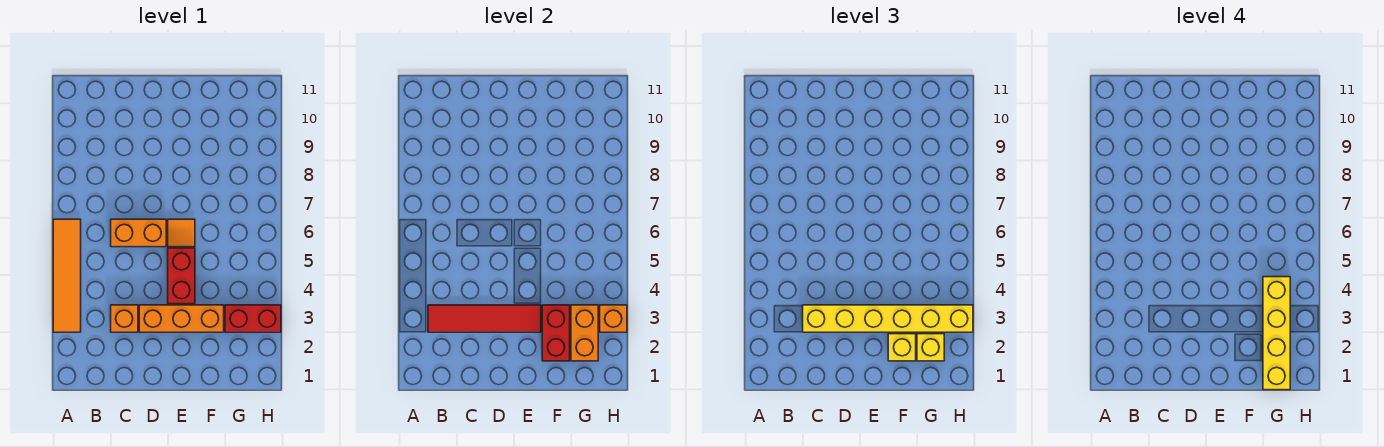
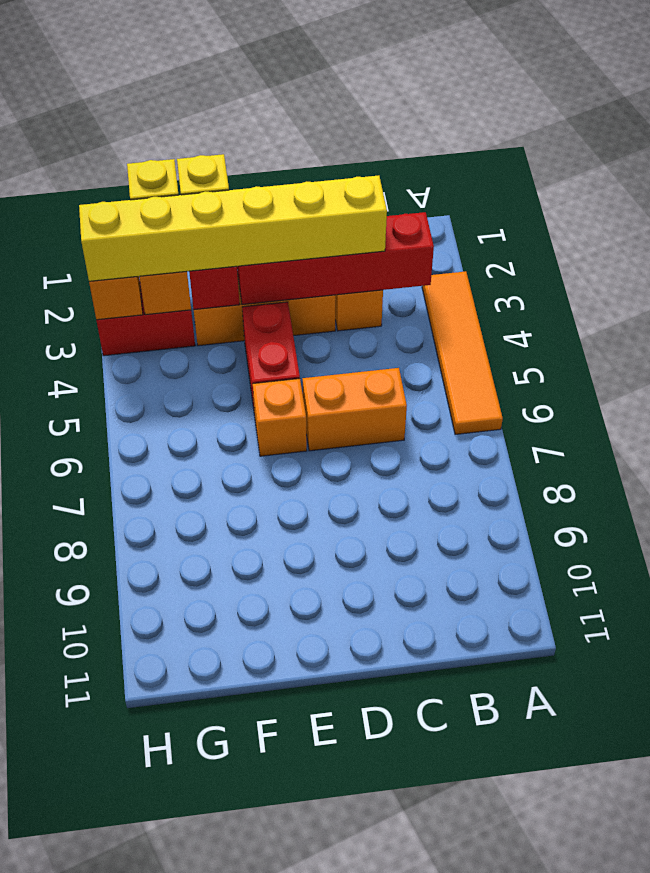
red 1x4 tile [428,305,541,332] -> red 1x4 brick [237,212,434,304]
orange 1x1 tile [168,219,195,247] -> orange 1x1 brick [253,379,307,456]
yellow 1x4 brick [1263,277,1290,390] -> none

